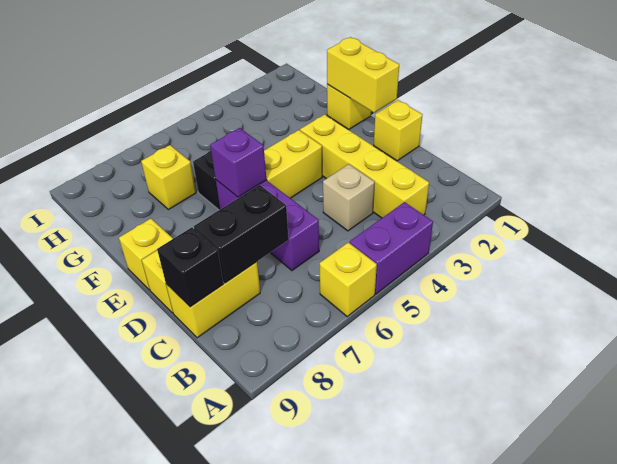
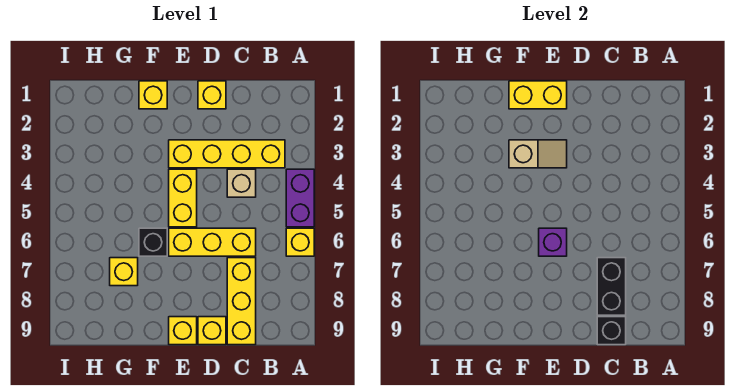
purple 1x3 brick [216,180,319,271] -> yellow 1x3 brick [169,228,256,256]
yellow 1x2 brick [166,262,260,338] -> yellow 1x3 brick [227,258,256,345]
none -> tan 1x2 slope [509,140,567,168]

